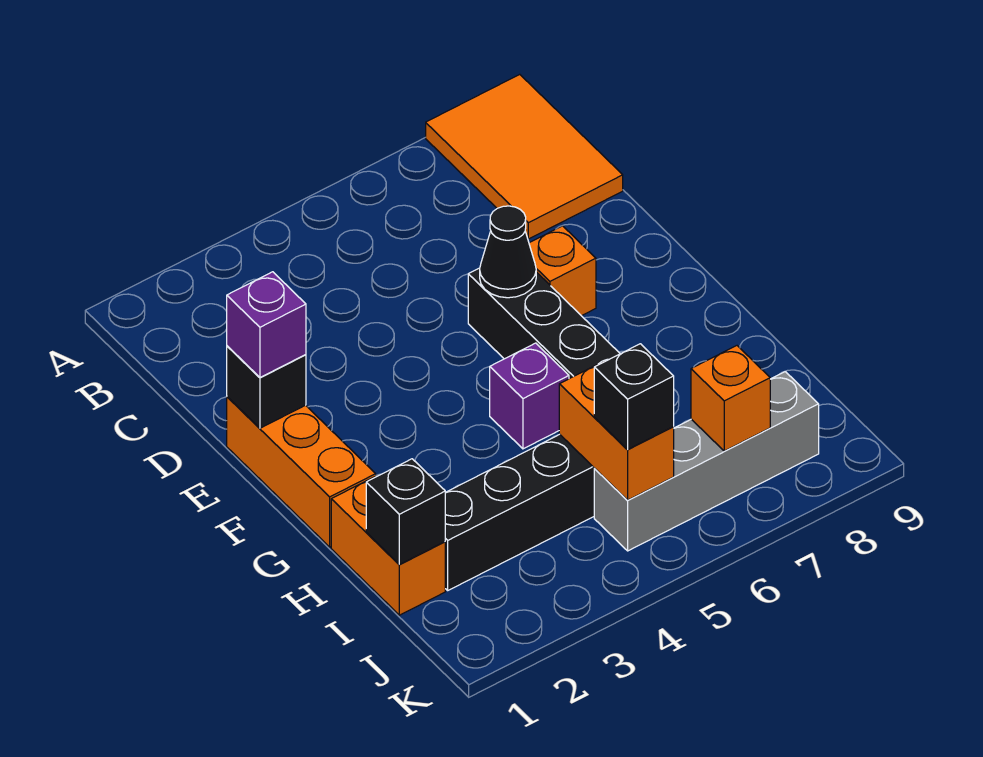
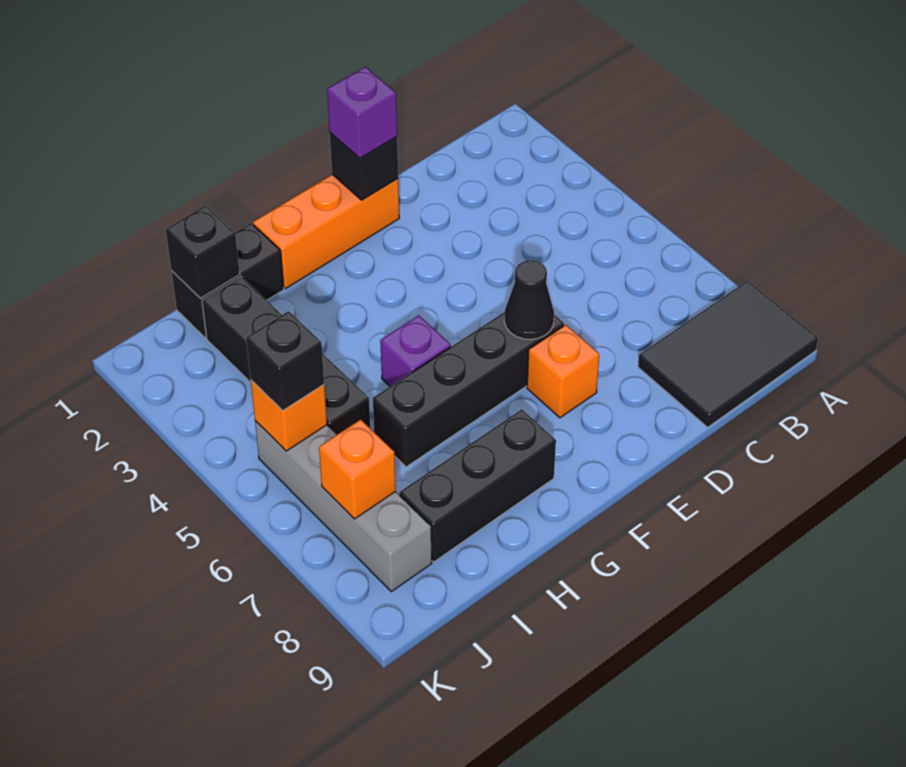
orange 2x3 tile [426,74,623,239] -> black 2x3 tile [638,281,818,427]
none -> black 1x3 brick [399,409,556,562]
orange 1x2 brick [331,475,445,615] -> black 1x2 brick [171,223,284,338]
orange 1x2 brick [559,361,674,500] -> orange 1x1 brick [251,380,327,451]

